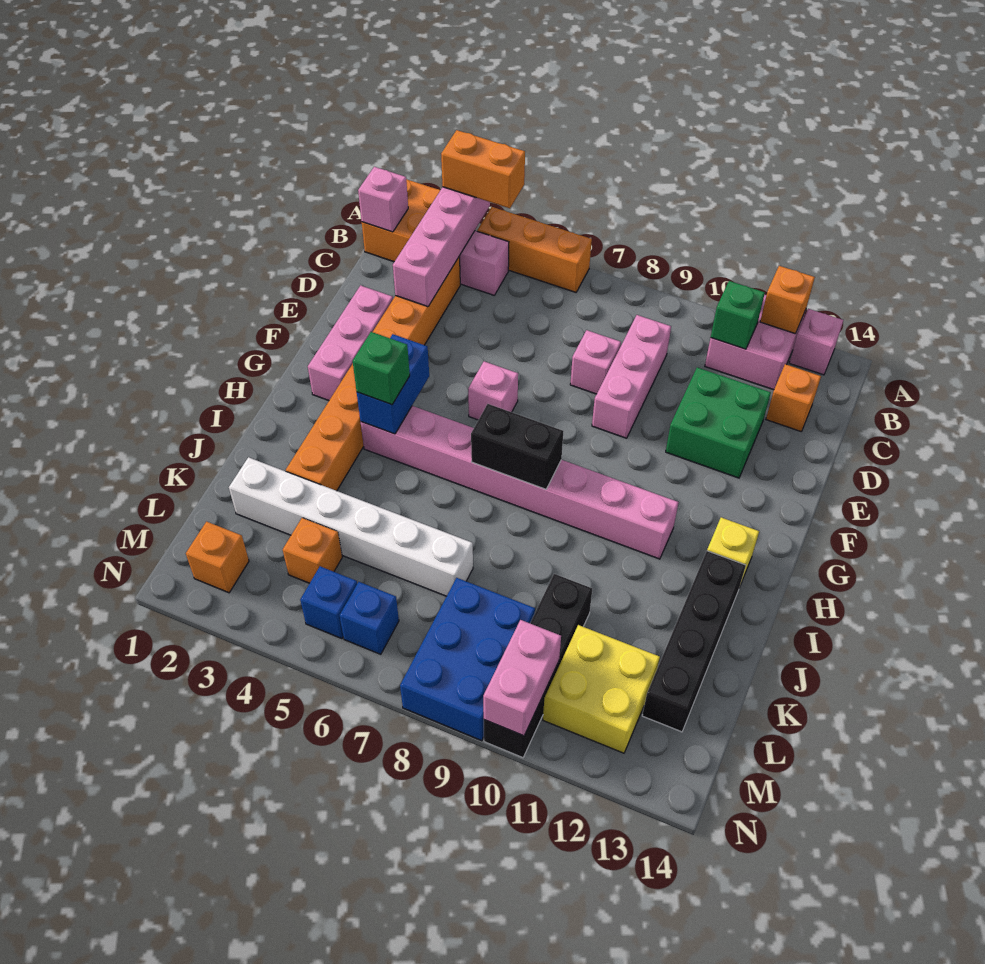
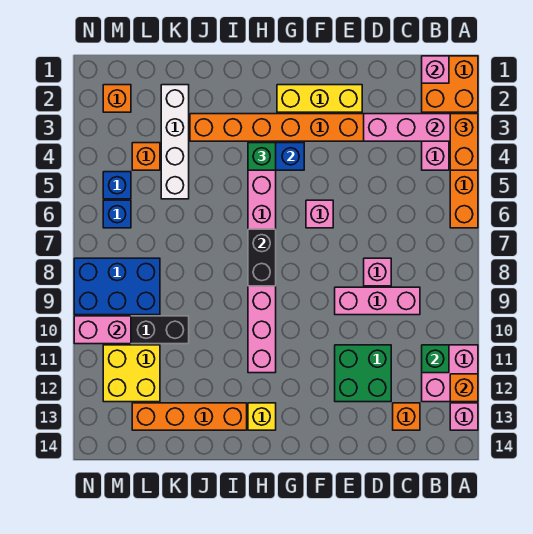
pink 1x3 brick [308,285,393,401] -> yellow 1x3 brick [277,85,362,112]
black 1x4 brick [642,551,746,732] -> orange 1x4 brick [132,403,247,430]
white 1x6 brick [229,457,473,596] -> white 1x4 brick [161,85,189,199]

